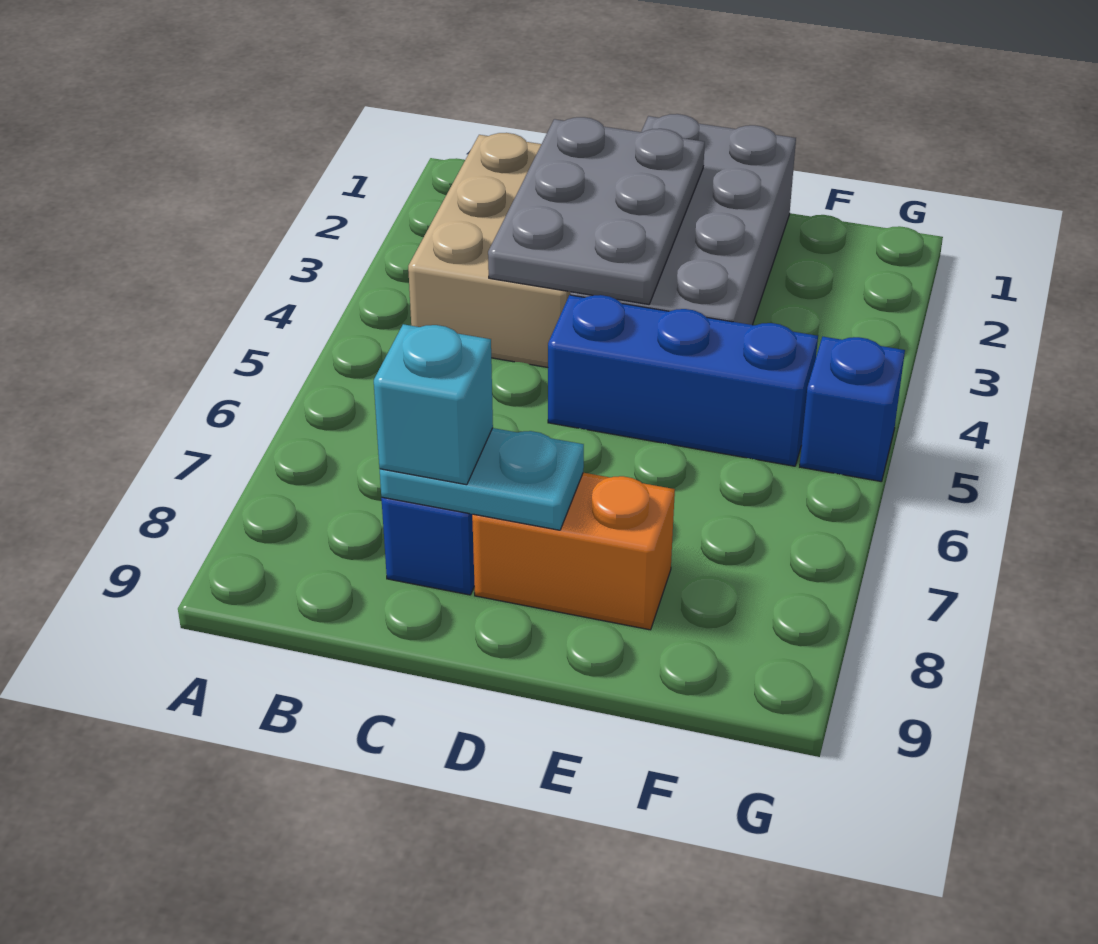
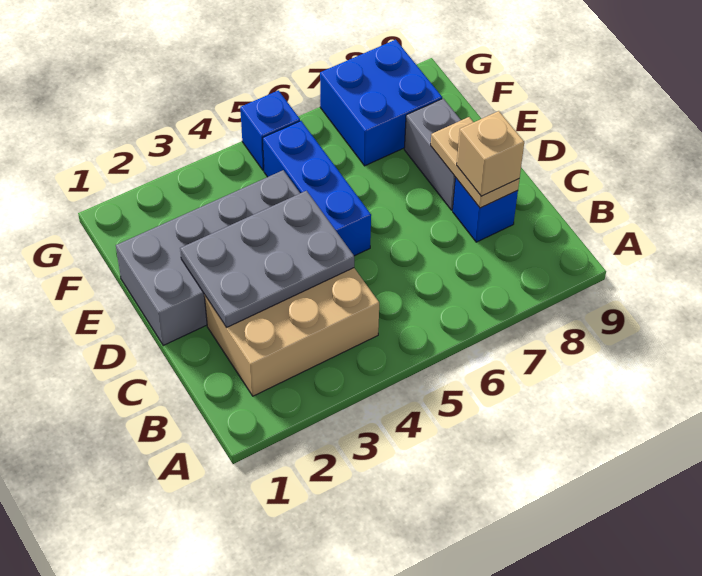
cyan 1x2 plate [380,428,584,530] -> tan 1x2 plate [431,117,519,208]
cyan 1x1 brick [374,324,493,485] -> tan 1x1 brick [457,111,524,196]
orange 1x2 brick [472,473,675,630] -> grey 1x2 brick [404,99,461,210]
none -> blue 2x2 brick [320,40,442,166]

